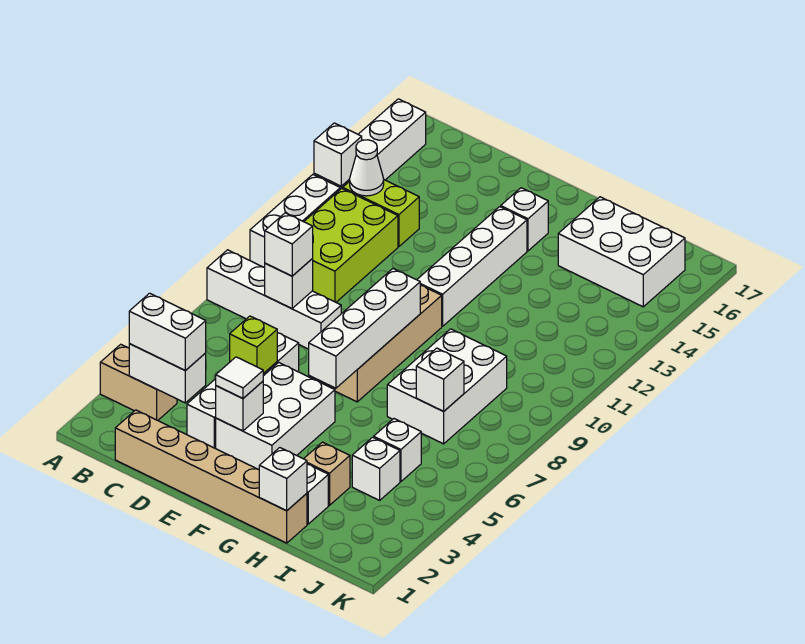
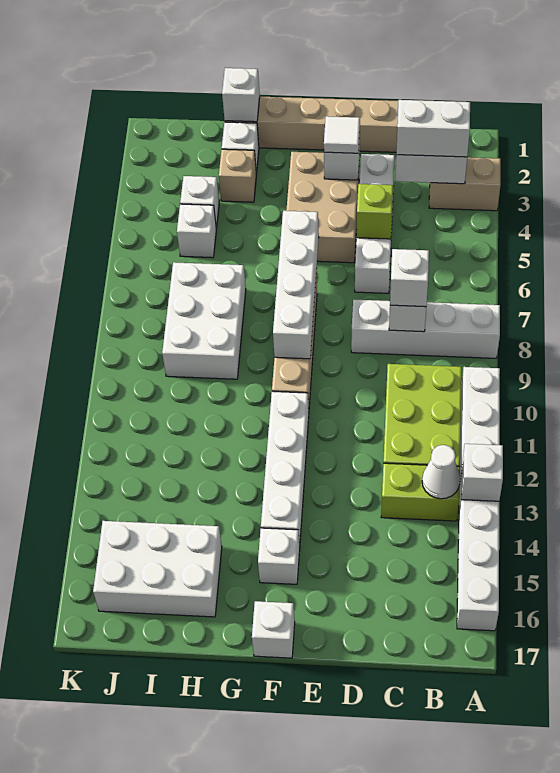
white 2x3 brick [216,363,335,469] -> tan 2x3 brick [286,152,360,263]
white 1x1 brick [416,348,464,411] -> white 1x1 brick moved to [252,601,295,658]

